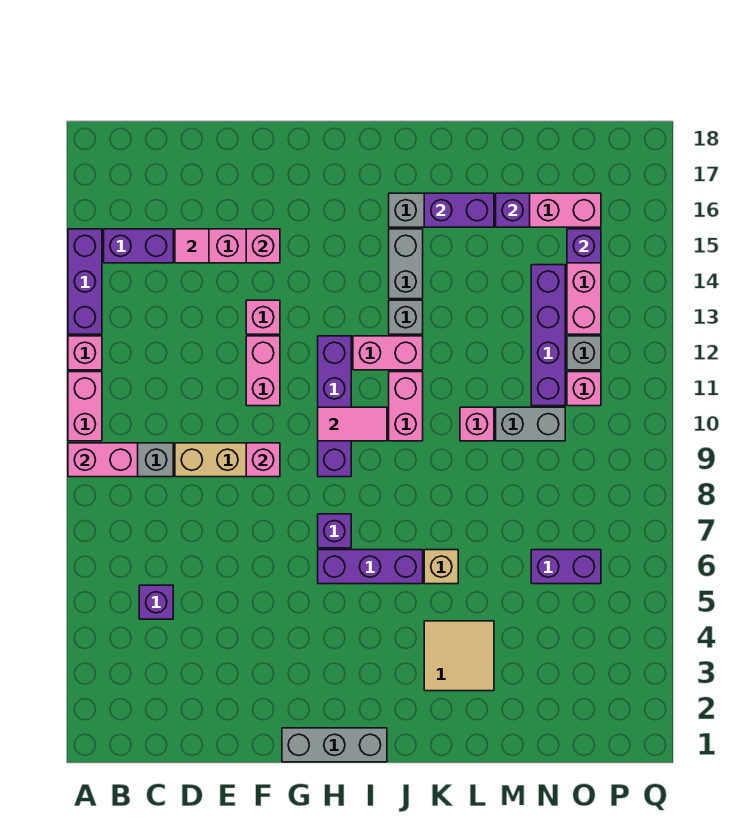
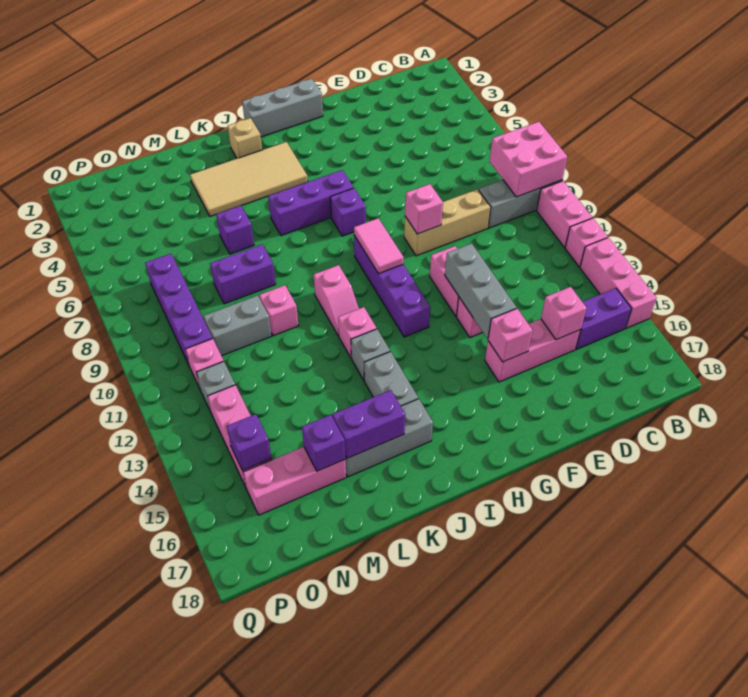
pink 1x2 brick [68,443,138,477] -> pink 2x2 brick [490,122,567,197]
purple 1x3 brick [68,229,102,334] -> pink 1x3 brick [580,238,657,328]
purple 1x1 brick [139,585,173,619] -> purple 1x1 brick moved to [216,206,254,254]
pink 1x1 tile [175,229,209,263] -> pink 1x1 brick [541,287,586,340]
none -> grey 1x3 brick [445,244,516,339]
pink 1x2 tile [318,407,387,441] -> pink 1x2 tile turned to [354,218,404,274]
pink 1x2 brick [353,336,423,370] -> pink 1x1 brick [338,307,377,358]
pink 1x2 brick [389,372,423,441] -> pink 1x2 slope [314,265,359,336]
tan 2x2 tile [424,621,494,691] -> tan 2x4 tile [190,142,308,216]
tan 1x1 brick [424,550,458,584] -> tan 1x1 brick moved to [228,118,262,158]
purple 1x2 brick [531,550,601,584] -> purple 1x2 brick moved to [210,244,276,304]
purple 1x4 brick [531,265,565,406] -> purple 1x4 brick moved to [145,254,213,367]

